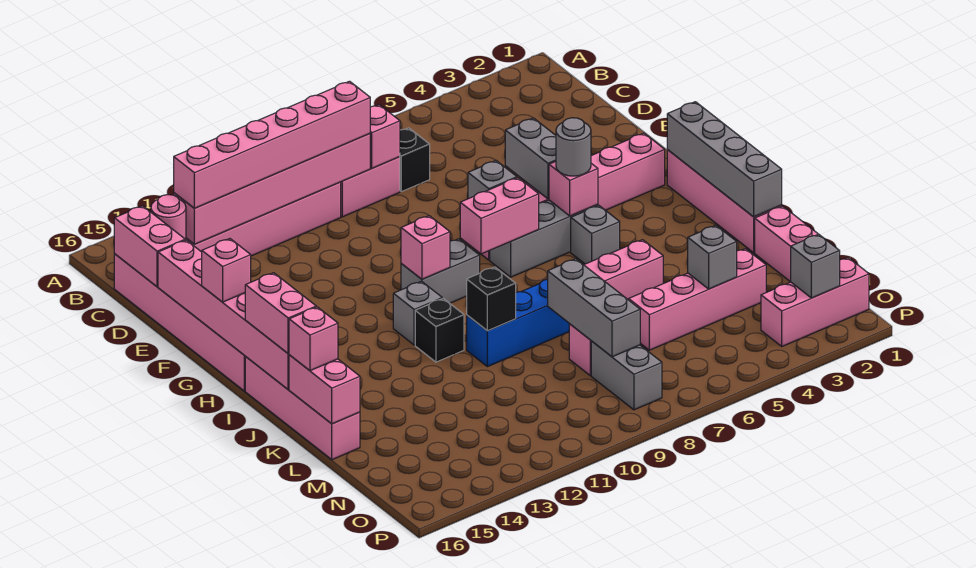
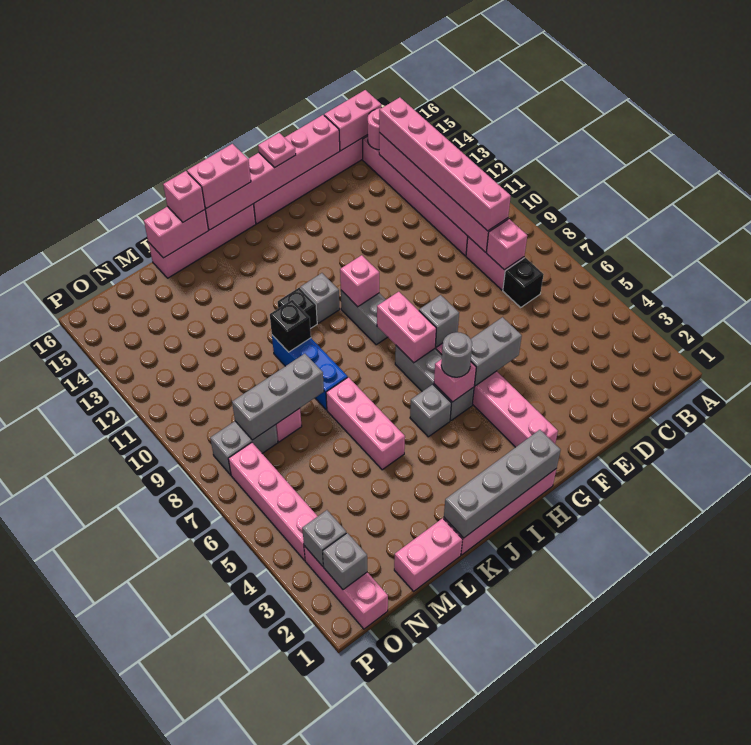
pink 1x1 brick [202,239,251,302] -> pink 1x1 plate [258,133,296,167]
pink 1x4 brick [629,249,766,350] -> pink 1x4 brick moved to [228,443,318,560]
grey 1x1 brick [688,225,737,289] -> grey 1x1 brick moved to [302,510,346,566]

